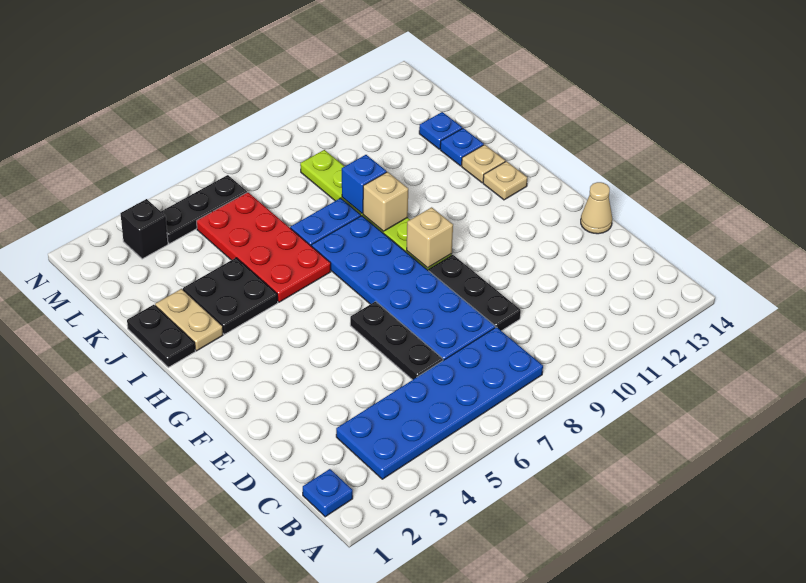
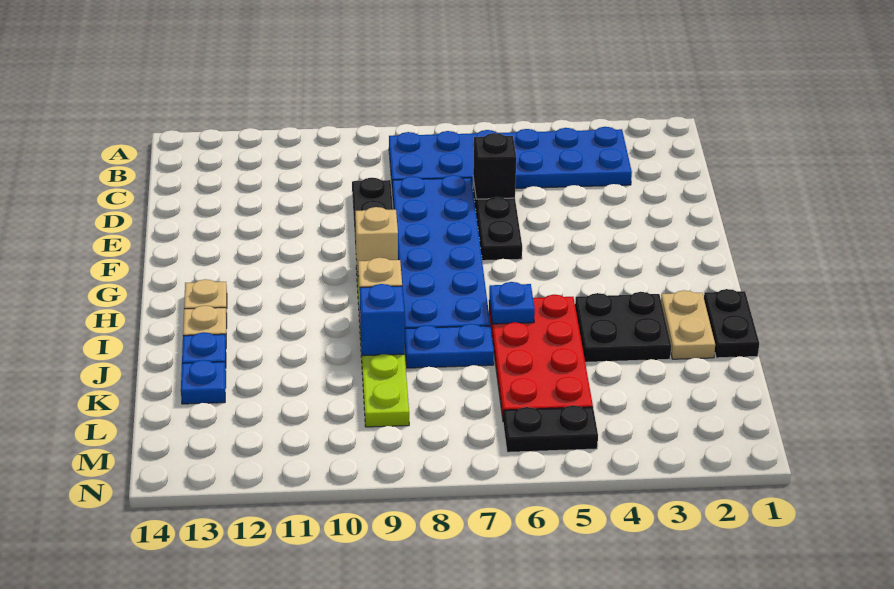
blue 1x1 plate [303,469,353,517] -> blue 1x1 plate moved to [489,282,535,324]
tan 1x1 cone [581,182,612,234] -> none
black 1x1 brick [120,199,168,259] -> black 1x1 brick moved to [473,133,516,199]
black 1x3 plate [161,175,247,244] -> black 1x2 plate [503,405,598,452]

